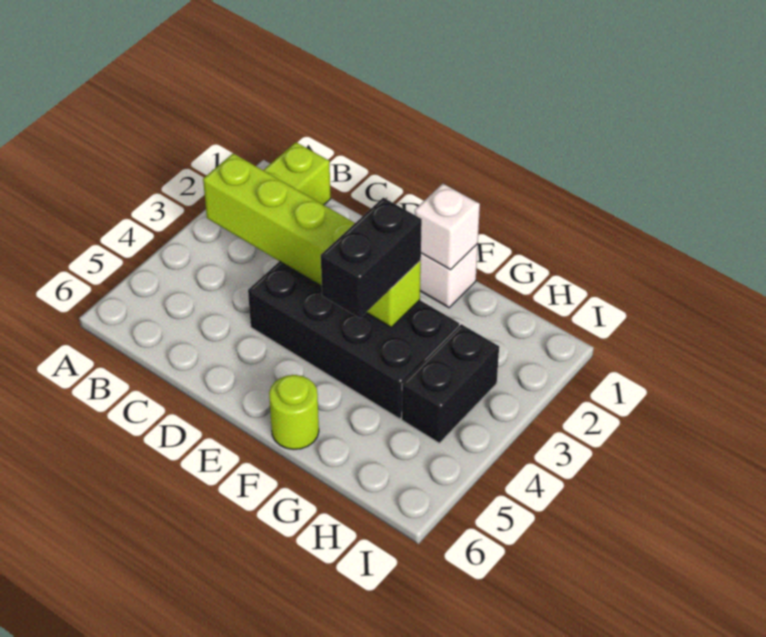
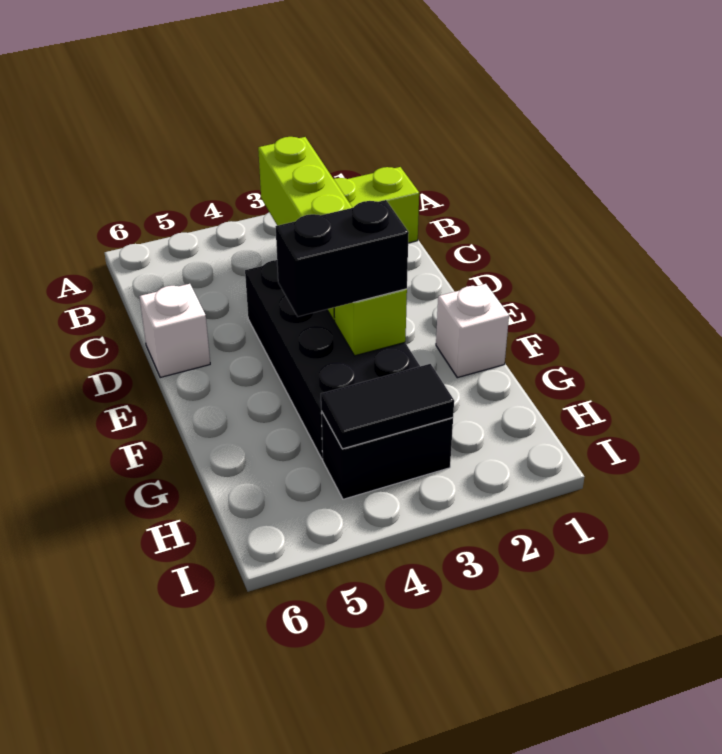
white 1x1 brick [415,184,480,270] -> white 1x1 brick moved to [139,284,210,378]
lime 1x1 round brick [269,375,319,449] -> none
none -> black 1x2 tile [321,364,454,449]

